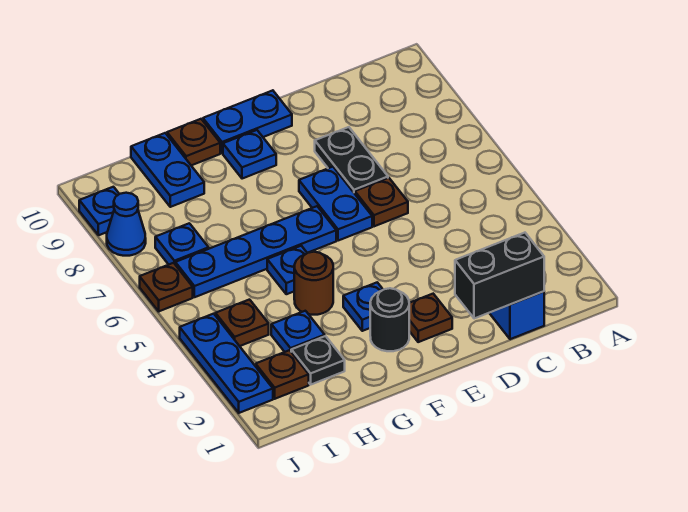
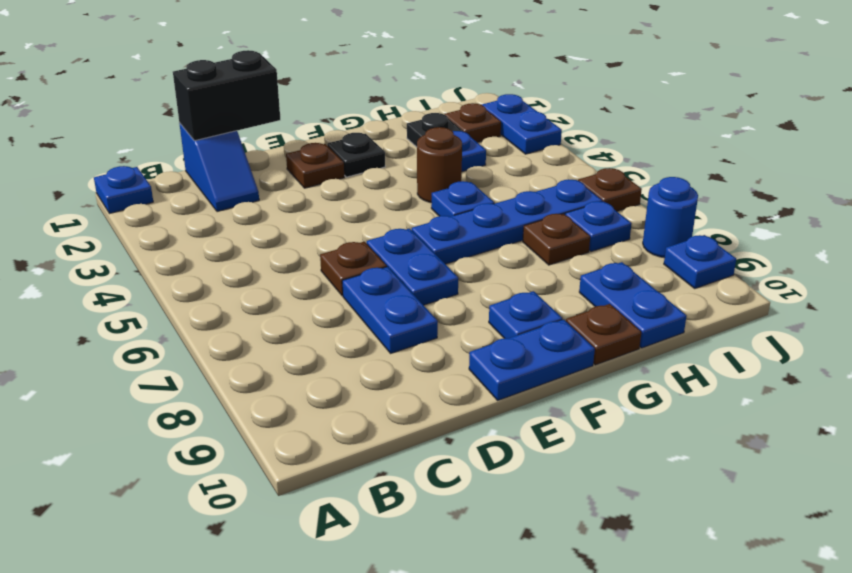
black 1x2 plate [315,127,388,194] -> blue 1x2 plate [342,267,438,354]
black 1x1 round brick [370,288,409,351] -> black 1x1 plate [327,133,385,177]
blue 1x1 plate [343,282,383,331] -> blue 1x1 plate moved to [94,166,153,214]
brown 1x1 plate [215,300,269,346] -> brown 1x1 plate moved to [523,214,590,265]
blue 1x3 plate [180,314,273,413] -> blue 1x2 plate [482,94,562,154]
blue 1x1 cone [107,193,146,256] -> blue 1x1 round brick [643,177,698,258]

